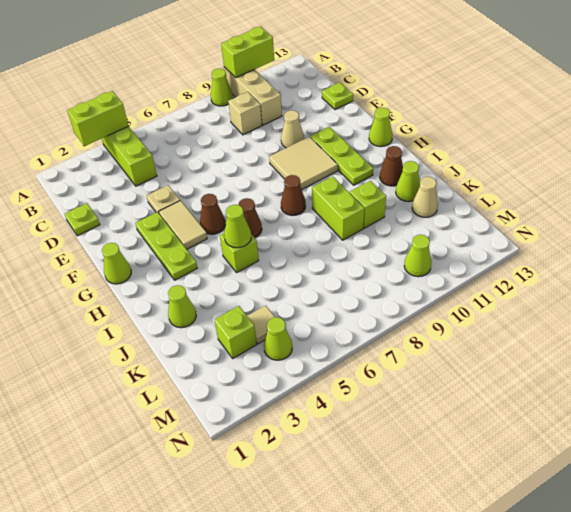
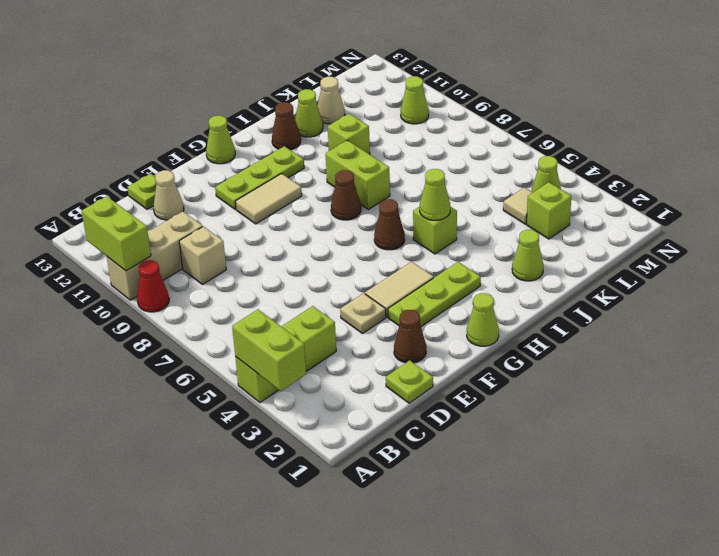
lime 1x1 cone [211,69,233,106] -> red 1x1 cone [137,260,169,312]
tan 1x1 cone [281,110,304,148] -> tan 1x1 cone moved to [153,170,184,220]
tan 2x2 tile [269,137,338,189] -> tan 1x2 tile [235,174,302,224]
brown 1x1 cone [200,194,226,234] -> brown 1x1 cone moved to [394,310,426,363]
lime 1x2 brick [312,176,364,240] -> lime 1x2 brick turned to [326,140,390,209]

